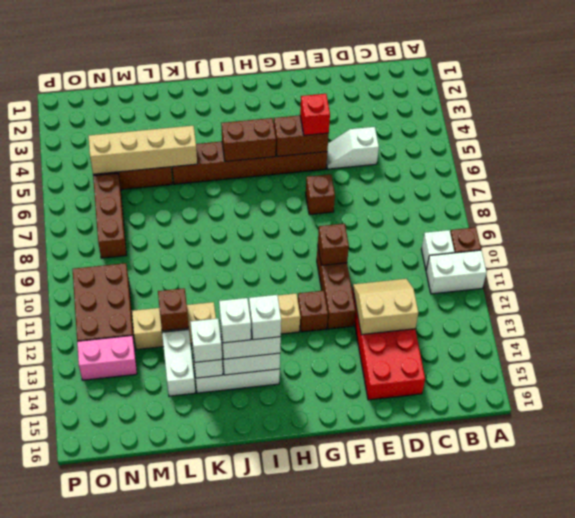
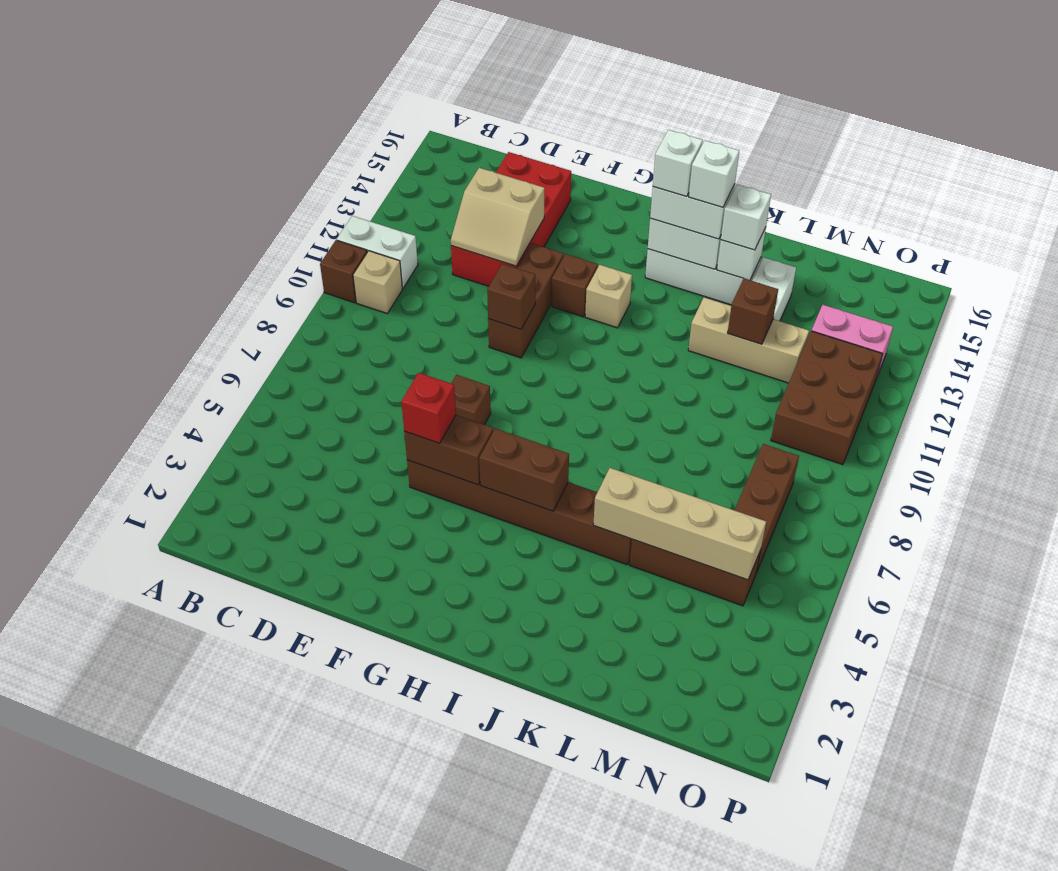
white 1x1 brick [421,230,455,270] -> tan 1x1 brick [353,251,402,313]
white 1x2 slope [327,127,379,169] -> none

